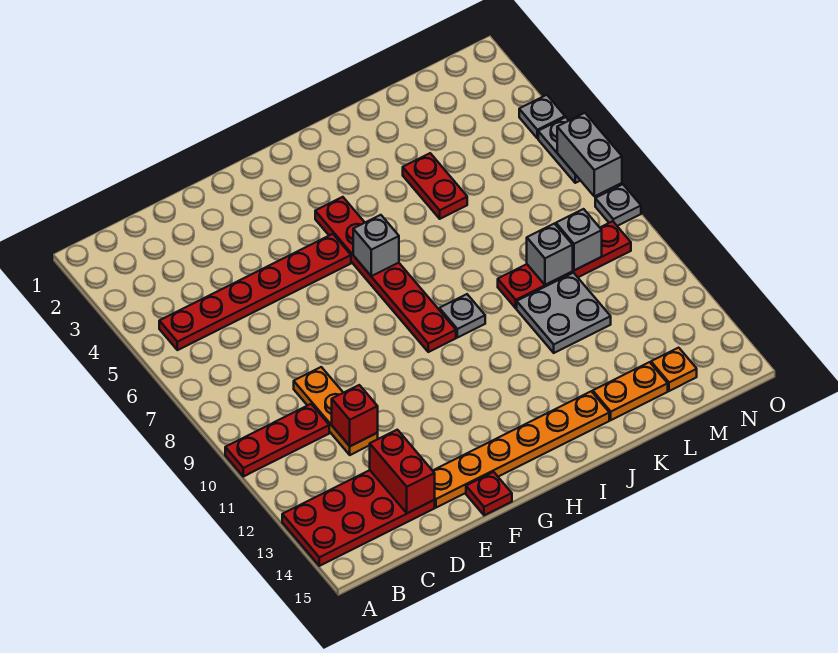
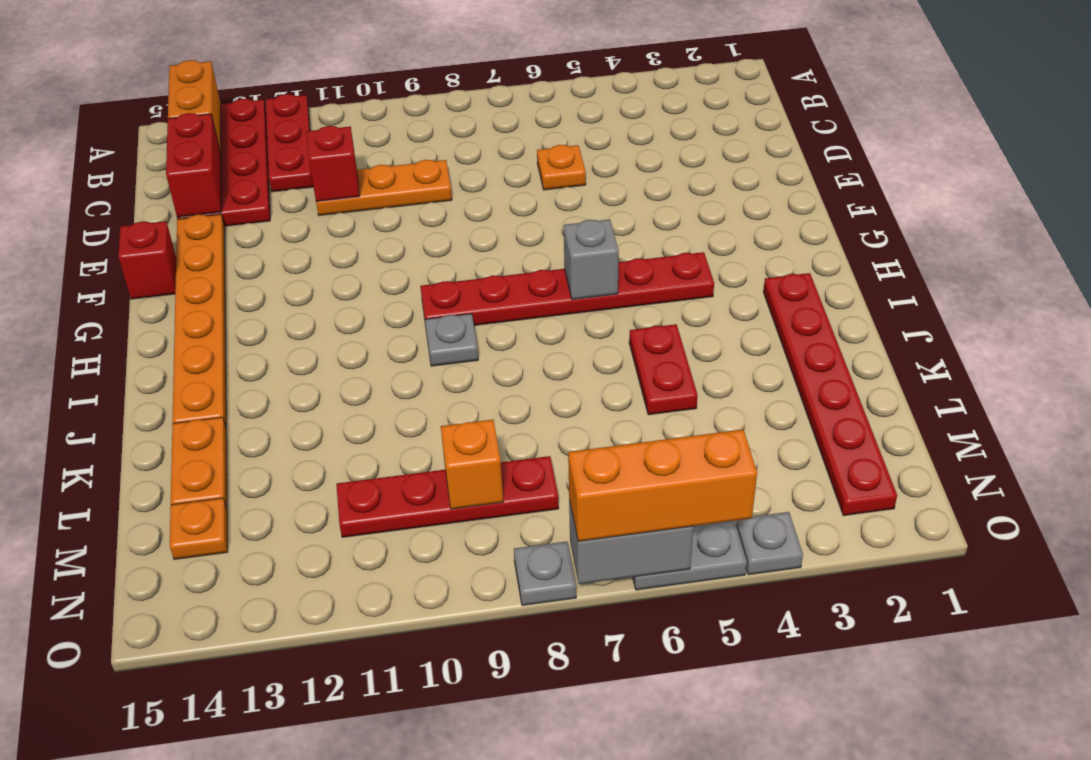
red 1x3 plate [225,404,329,477] -> red 1x3 plate moved to [266,94,313,192]
none -> orange 1x2 brick [168,60,221,154]
red 1x6 plate [159,234,351,350] -> red 1x6 plate moved to [763,273,897,516]
none -> orange 1x1 plate [537,145,586,190]
red 1x2 brick [370,430,435,513] -> red 1x2 brick turned to [166,113,221,217]
red 1x1 plate [466,472,512,515] -> red 1x1 brick [118,221,176,299]
red 1x2 plate [403,153,467,219] -> red 1x2 plate turned to [629,324,698,415]
red 1x4 plate [498,221,631,308] -> red 1x4 plate turned to [336,456,559,537]
grey 2x2 plate [517,273,611,353] -> none
grey 1x1 brick [527,224,573,285] -> none
grey 1x1 brick [556,209,602,270] -> orange 1x1 brick [441,420,503,509]
none -> orange 1x3 brick [568,430,757,541]

